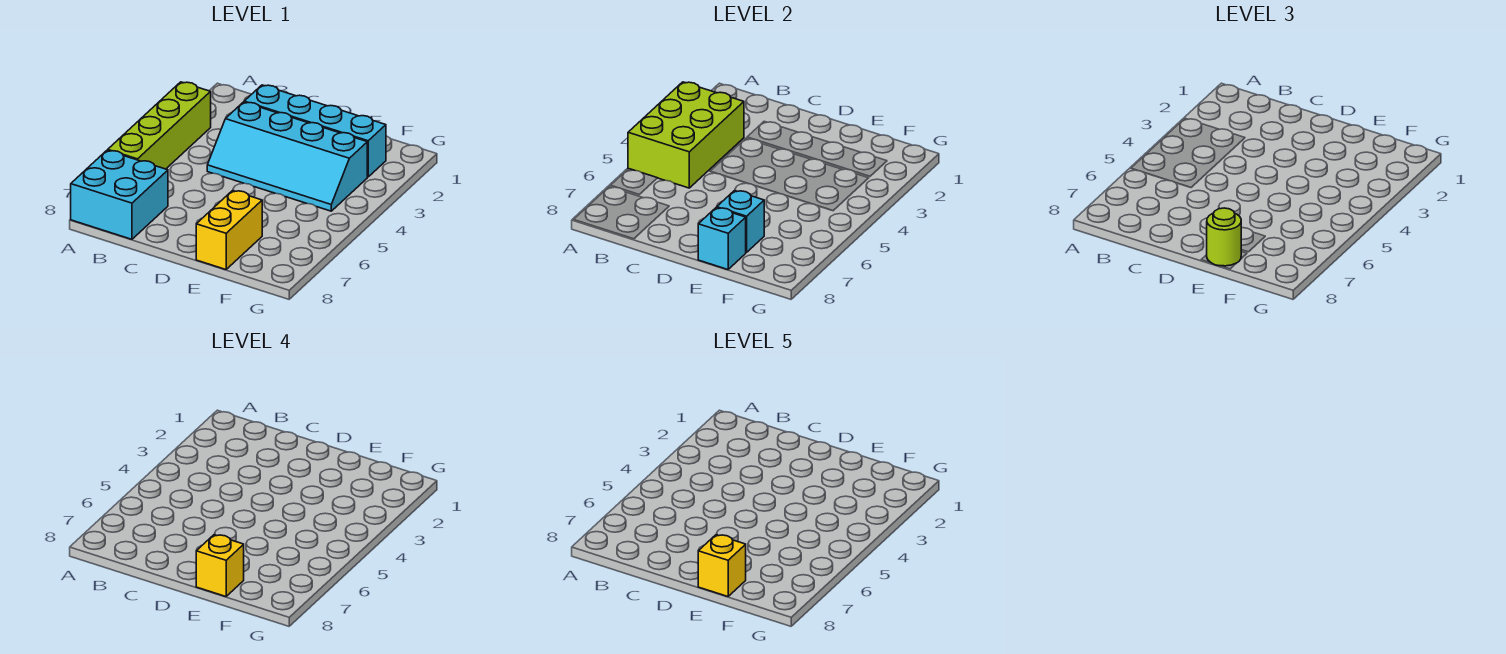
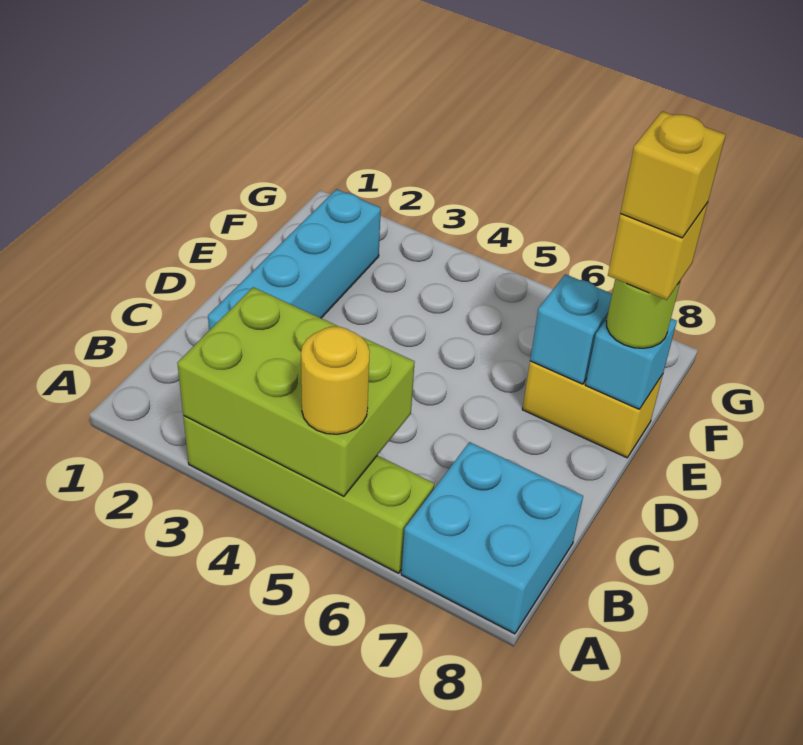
none -> yellow 1x1 round brick [301,327,370,434]
cyan 2x4 slope [207,102,367,211] -> none

